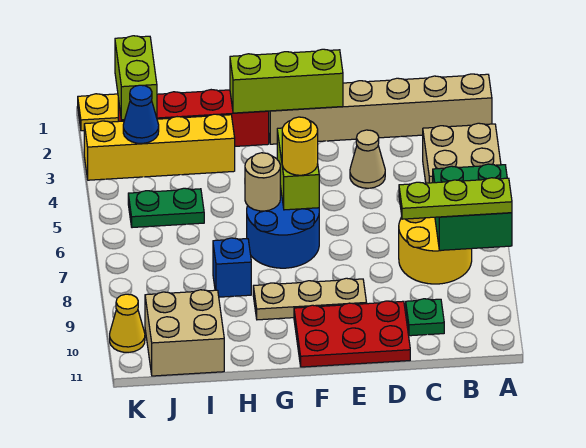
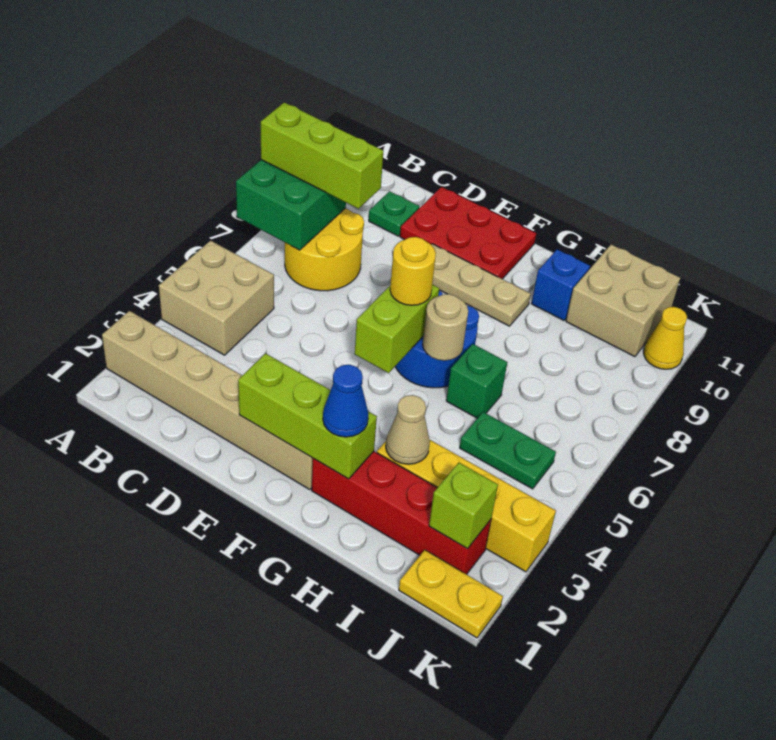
lime 1x3 plate [399,178,512,219] -> lime 1x3 brick [261,102,383,209]
tan 1x1 cone [350,130,385,188] -> tan 1x1 cone moved to [386,395,430,464]
none -> green 1x1 brick [446,344,507,418]
blue 1x1 brick [213,238,251,297] -> blue 1x1 brick moved to [532,249,590,320]
lime 1x2 brick [115,36,157,120] -> lime 1x1 brick [429,463,498,549]
blue 1x1 cone [123,85,159,143] -> blue 1x1 cone moved to [323,365,369,437]

